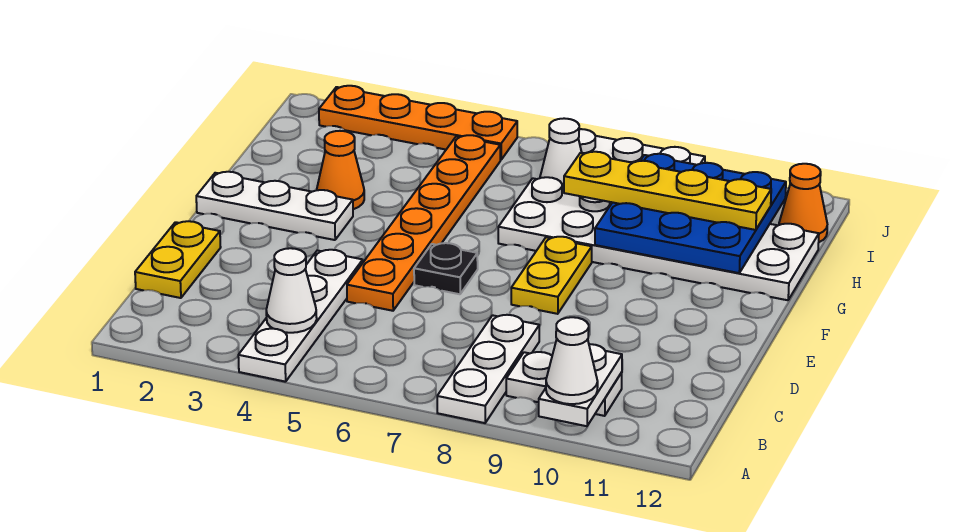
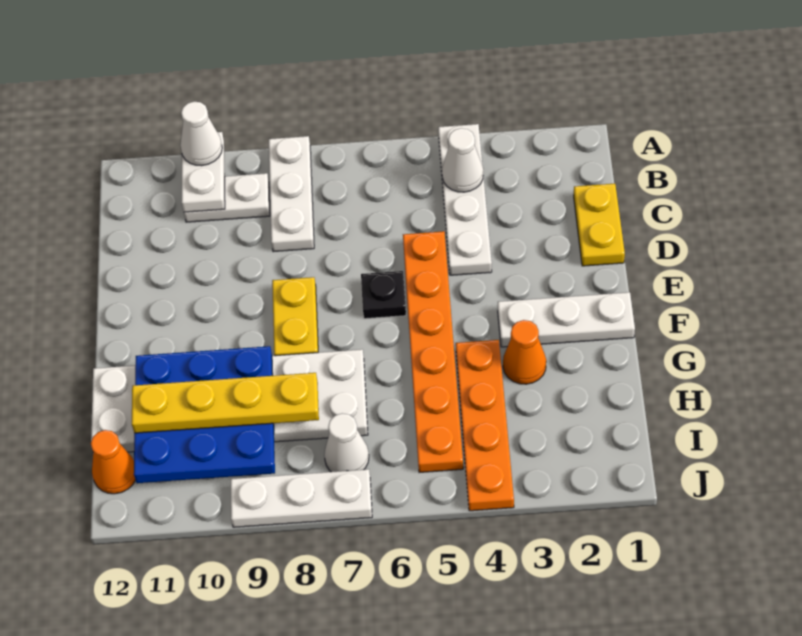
orange 1x4 plate [319,86,517,160] -> orange 1x4 plate turned to [456,340,514,511]

